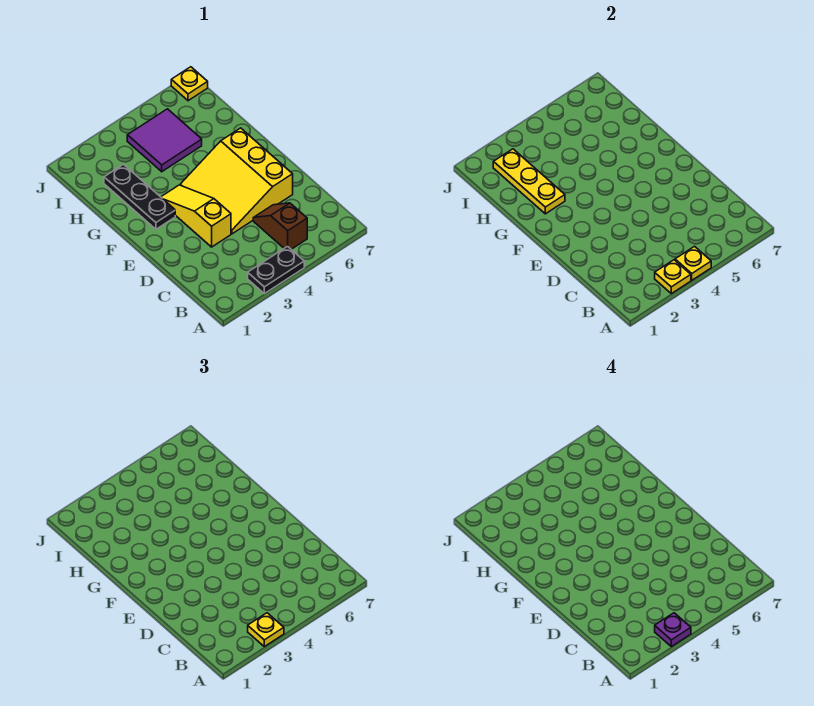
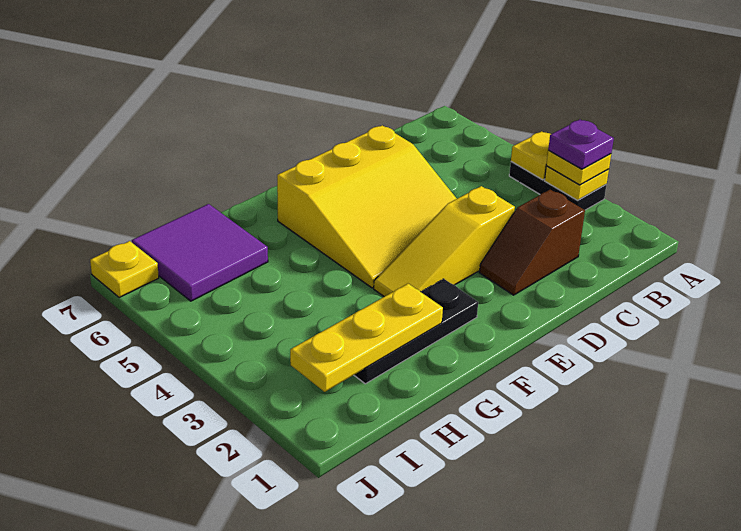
brown 1x2 slope [253,203,307,249] -> brown 1x2 slope moved to [479,190,585,295]
purple 2x2 tile [127,109,202,172] -> purple 2x2 tile moved to [132,204,268,301]

